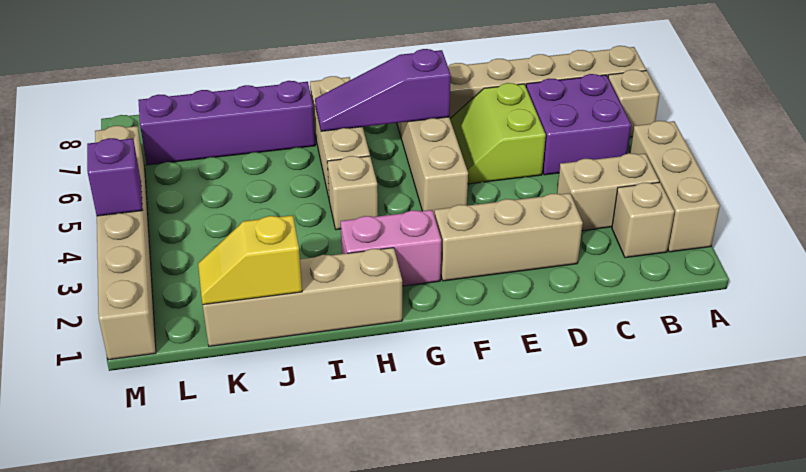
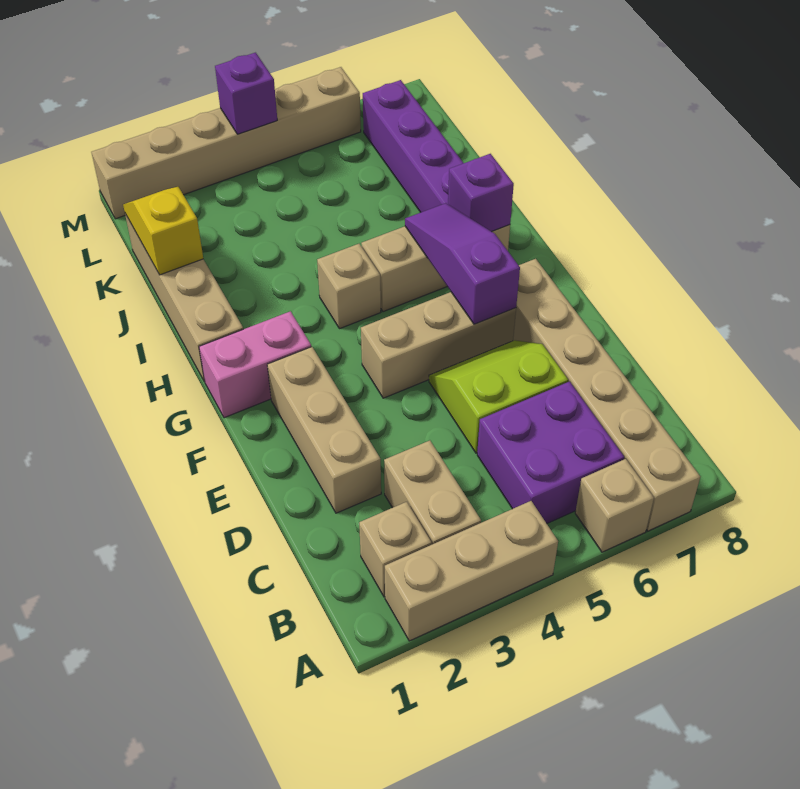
pink 1x2 brick [341,210,441,286] -> pink 1x2 brick turned to [199,311,311,418]
none -> purple 1x1 brick [448,154,514,232]

